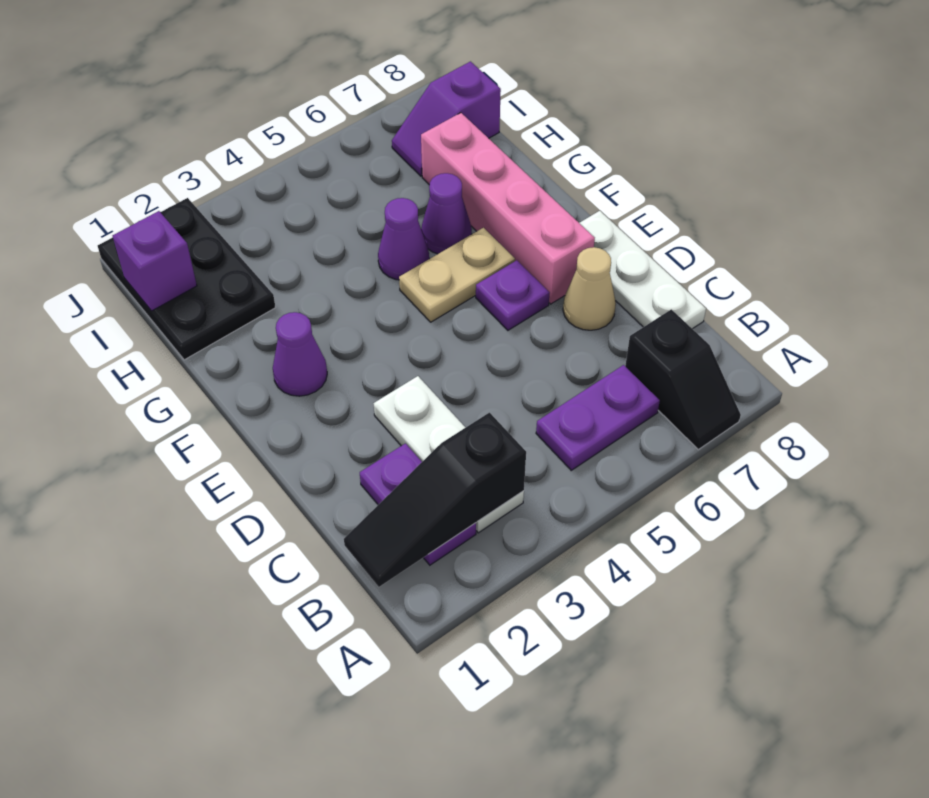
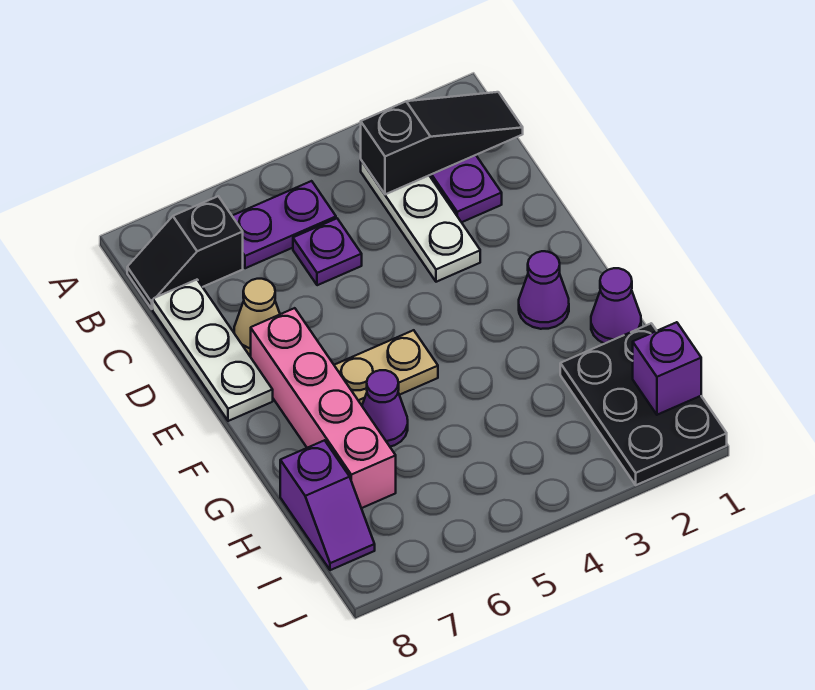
black 1x2 slope [625,309,741,450] -> black 1x2 slope turned to [127,196,243,309]
purple 1x1 plate [476,260,550,330] -> purple 1x1 plate moved to [293,219,362,285]
purple 1x1 cone [378,198,429,280] -> purple 1x1 cone moved to [591,268,641,344]
purple 1x2 slope [392,62,501,176] -> purple 1x2 slope turned to [280,440,375,570]

